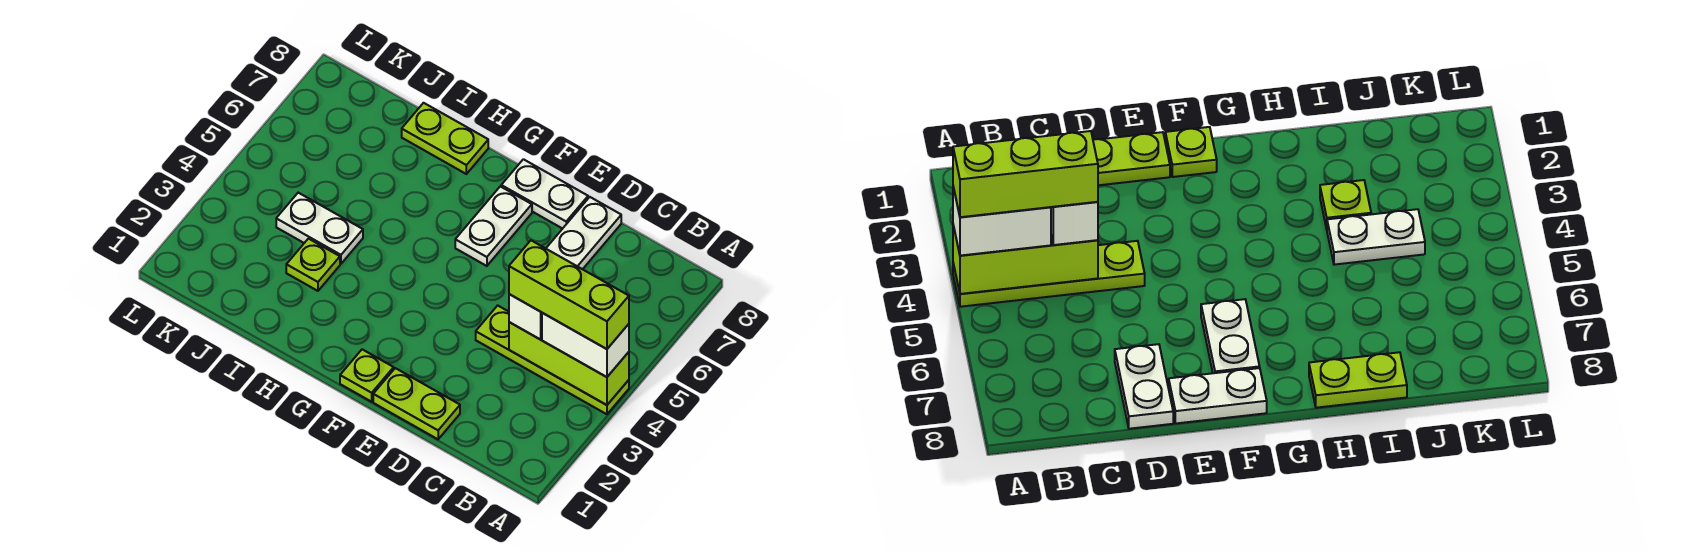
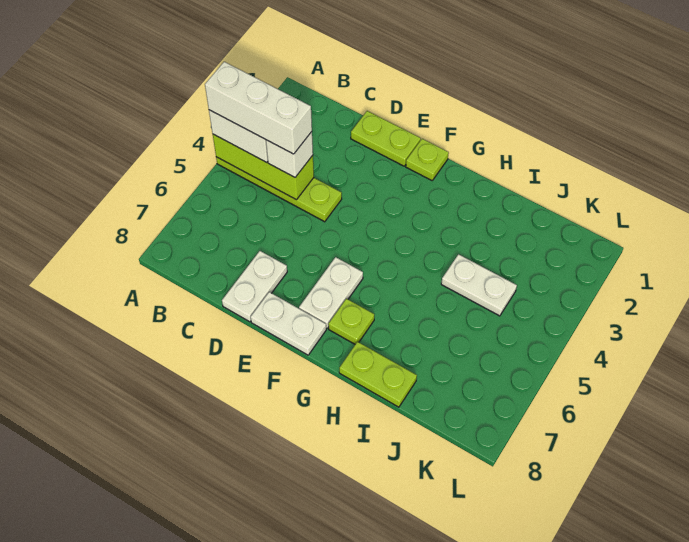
lime 1x3 brick [509,241,629,349] -> white 1x3 brick [205,62,312,154]
lime 1x1 plate [286,239,340,291] -> lime 1x1 plate moved to [328,299,374,344]

